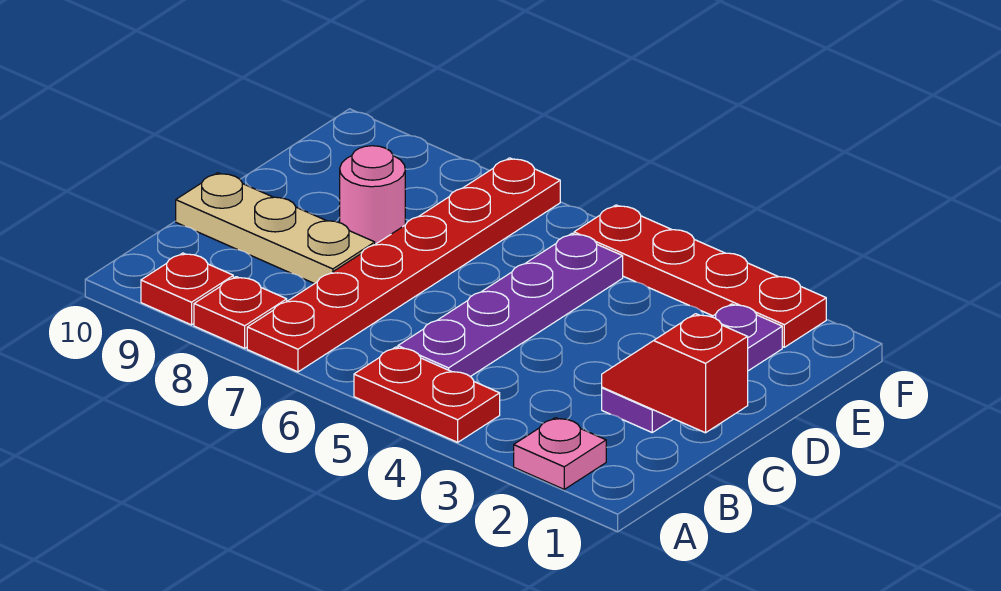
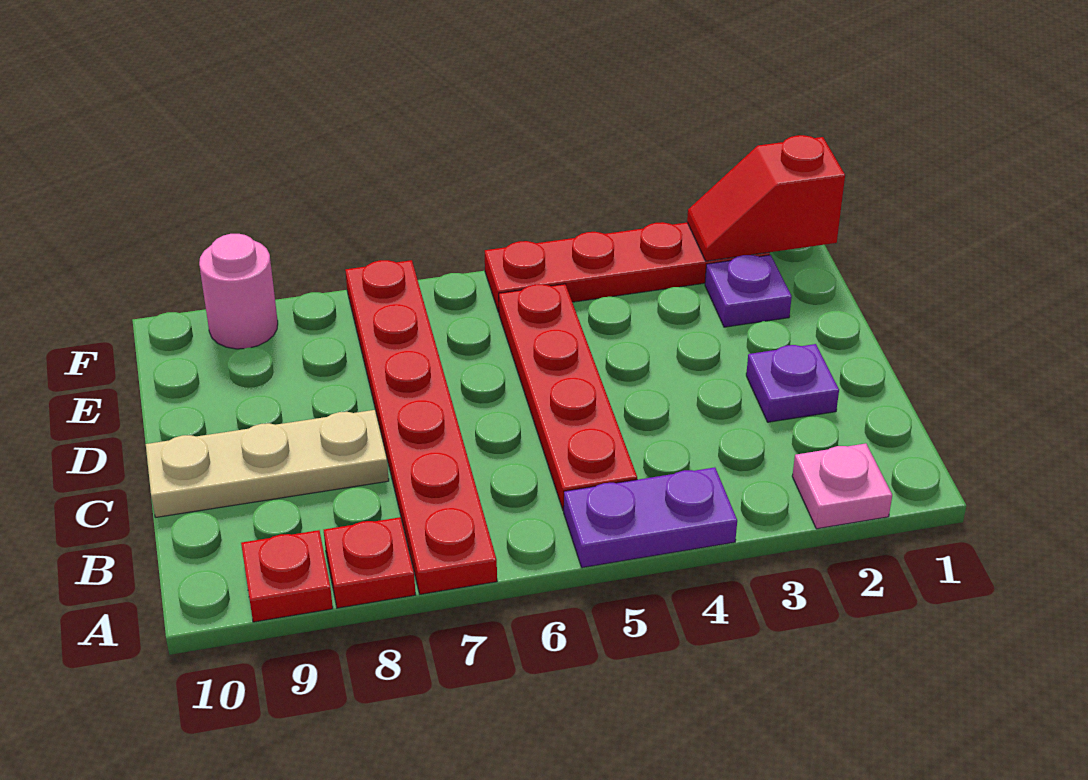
red 1x2 plate [354,347,500,442] -> purple 1x2 plate [564,467,737,568]
purple 1x4 plate [398,234,623,377] -> red 1x4 plate [499,284,637,511]
red 1x2 slope [602,314,748,433] -> red 1x2 slope moved to [687,135,845,261]
pink 1x1 round brick [340,146,405,244] -> pink 1x1 round brick moved to [199,234,278,349]

